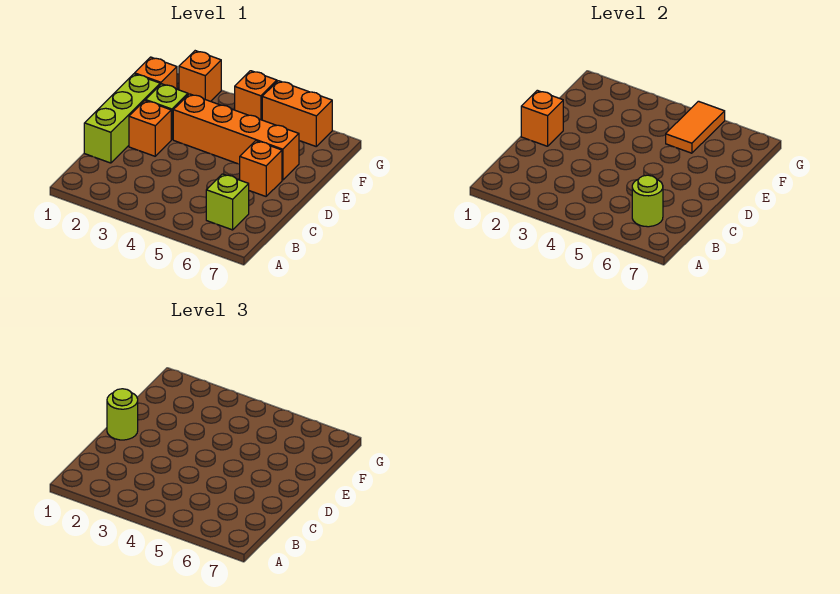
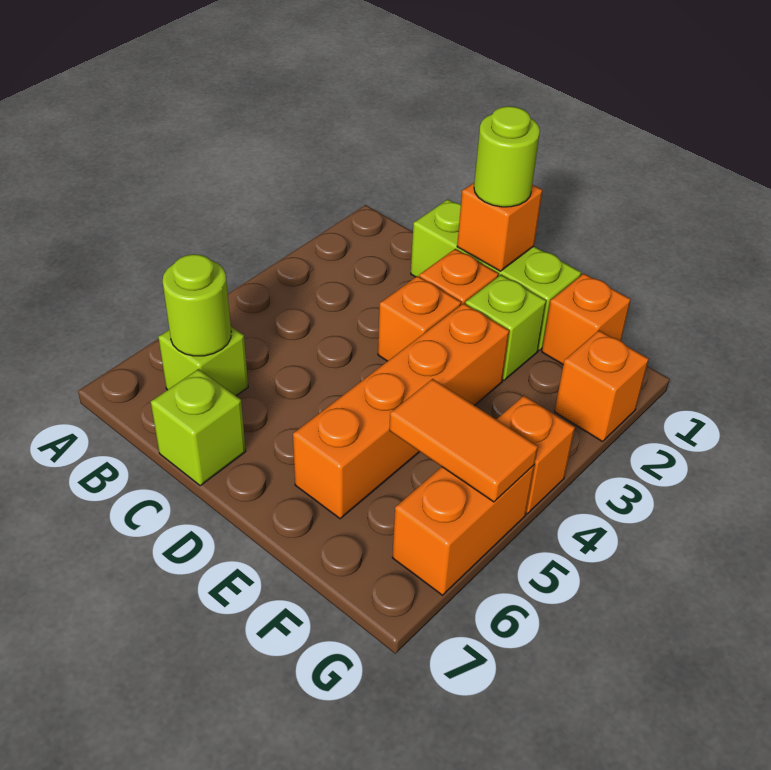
none -> lime 1x1 brick [151,369,246,486]
orange 1x1 brick [239,141,282,196] -> orange 1x1 brick moved to [378,276,461,361]

